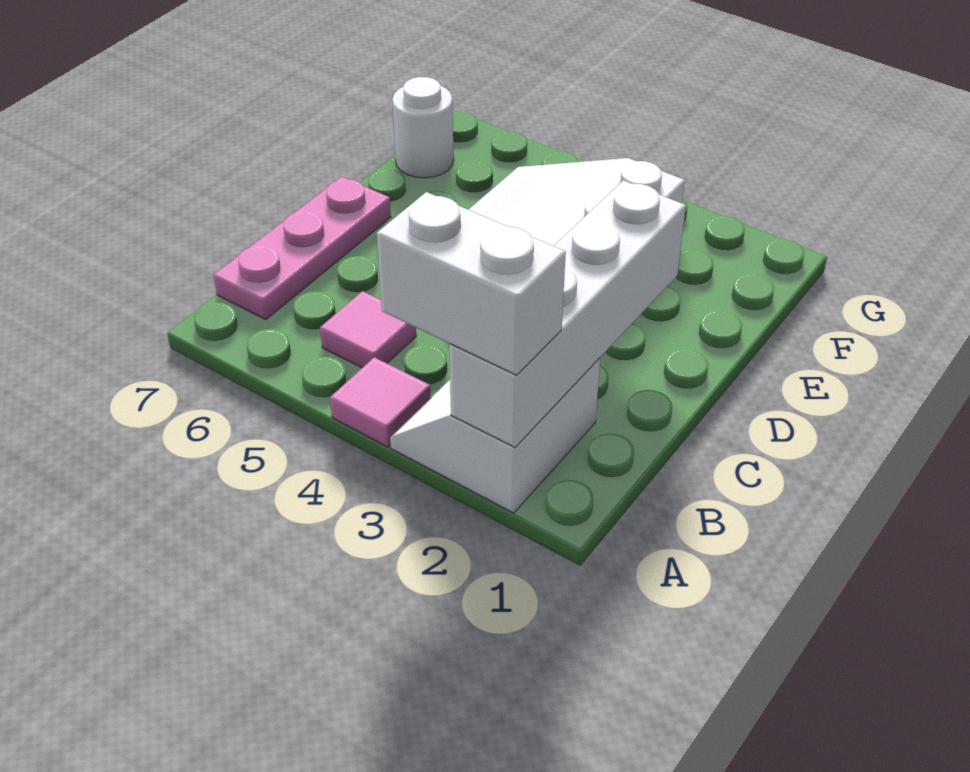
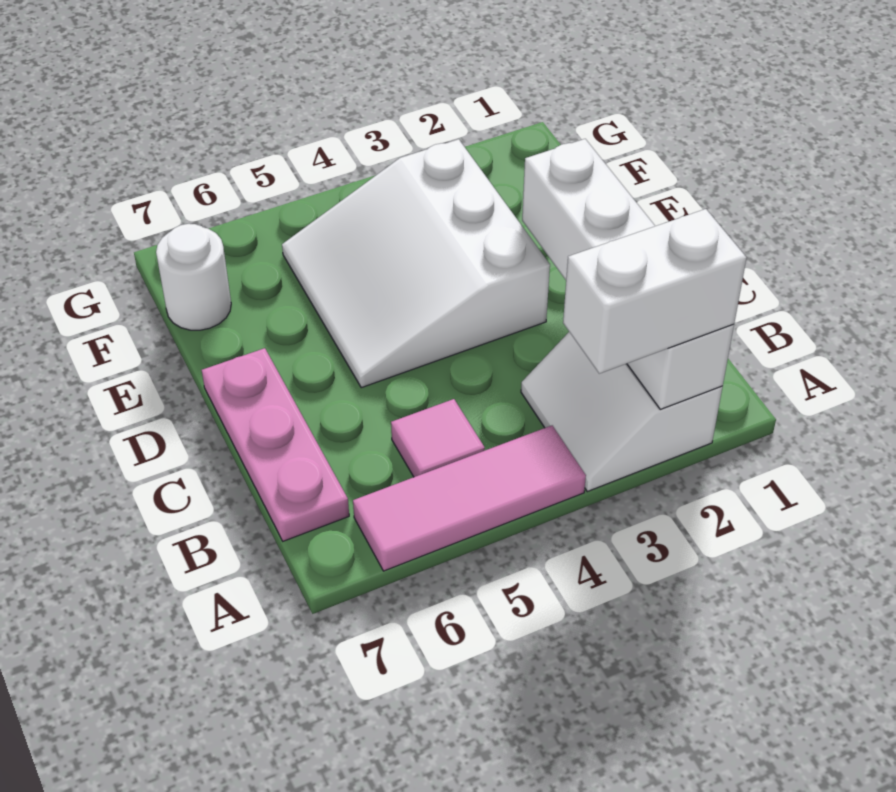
pink 1x1 tile [330,357,431,447] -> pink 1x3 tile [353,426,586,571]

